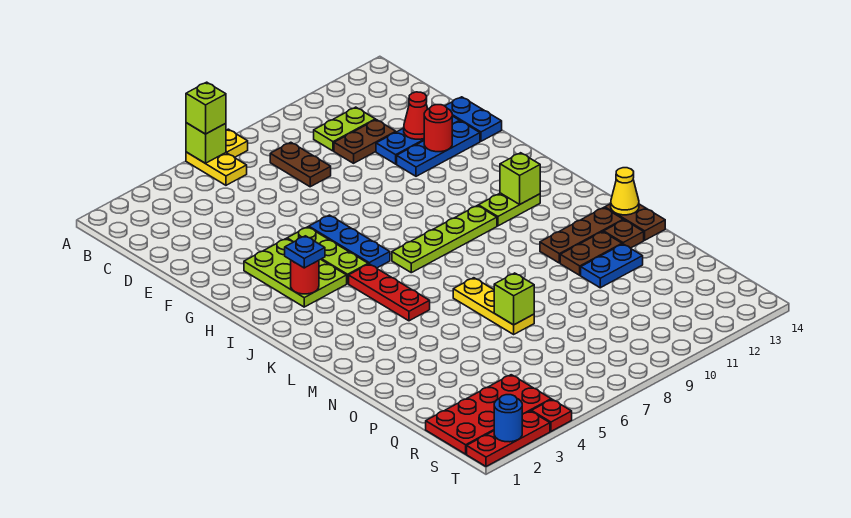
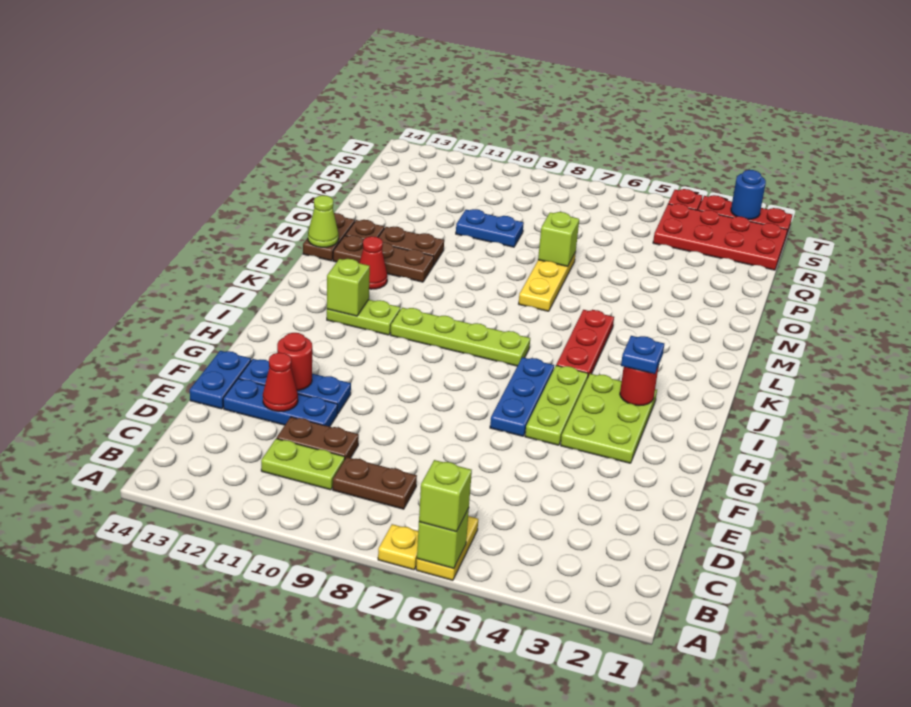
brown 1x2 plate [270,142,331,187] -> brown 1x2 plate turned to [333,457,417,509]
none -> red 1x1 cone [359,236,387,289]
yellow 1x1 cone [611,168,639,215] -> lime 1x1 cone [308,195,339,247]
blue 1x2 plate [581,244,643,288] -> blue 1x2 plate moved to [456,209,524,247]

